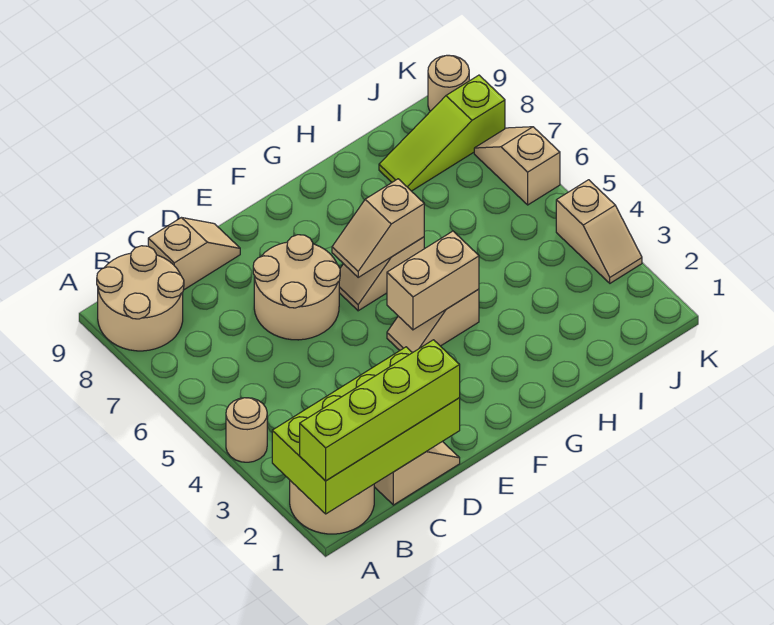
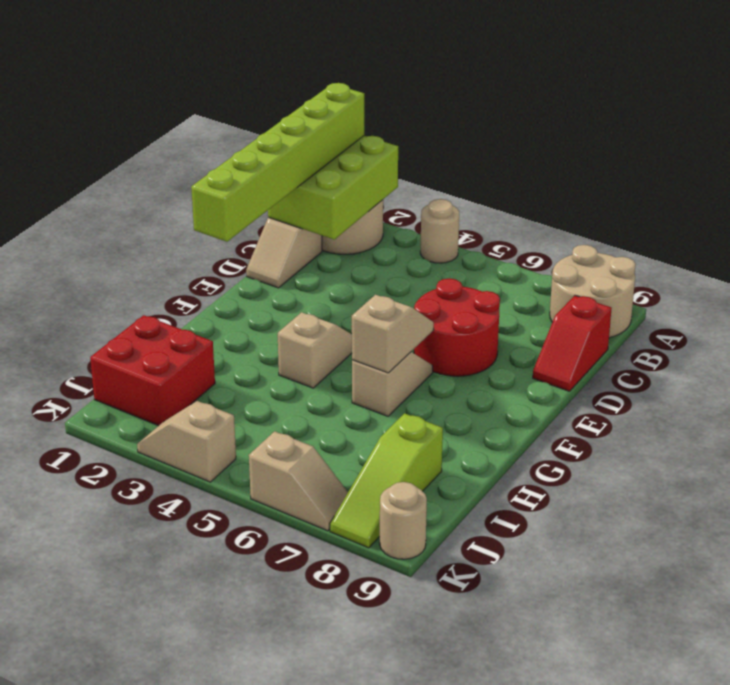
lime 2x4 brick [272,347,460,514] -> lime 2x3 brick [268,136,398,240]
lime 1x4 brick [300,340,460,481] -> lime 1x6 brick [191,83,364,242]
tan 1x2 slope [148,218,240,290] -> red 1x2 slope [533,296,612,391]
tan 2x2 round brick [253,235,340,340] -> red 2x2 round brick [414,278,500,376]
tan 1x2 brick [387,231,479,330] -> none
none -> red 2x2 brick [90,315,215,426]
lime 1x3 slope [379,75,505,191] -> lime 1x3 slope turned to [330,413,443,548]

